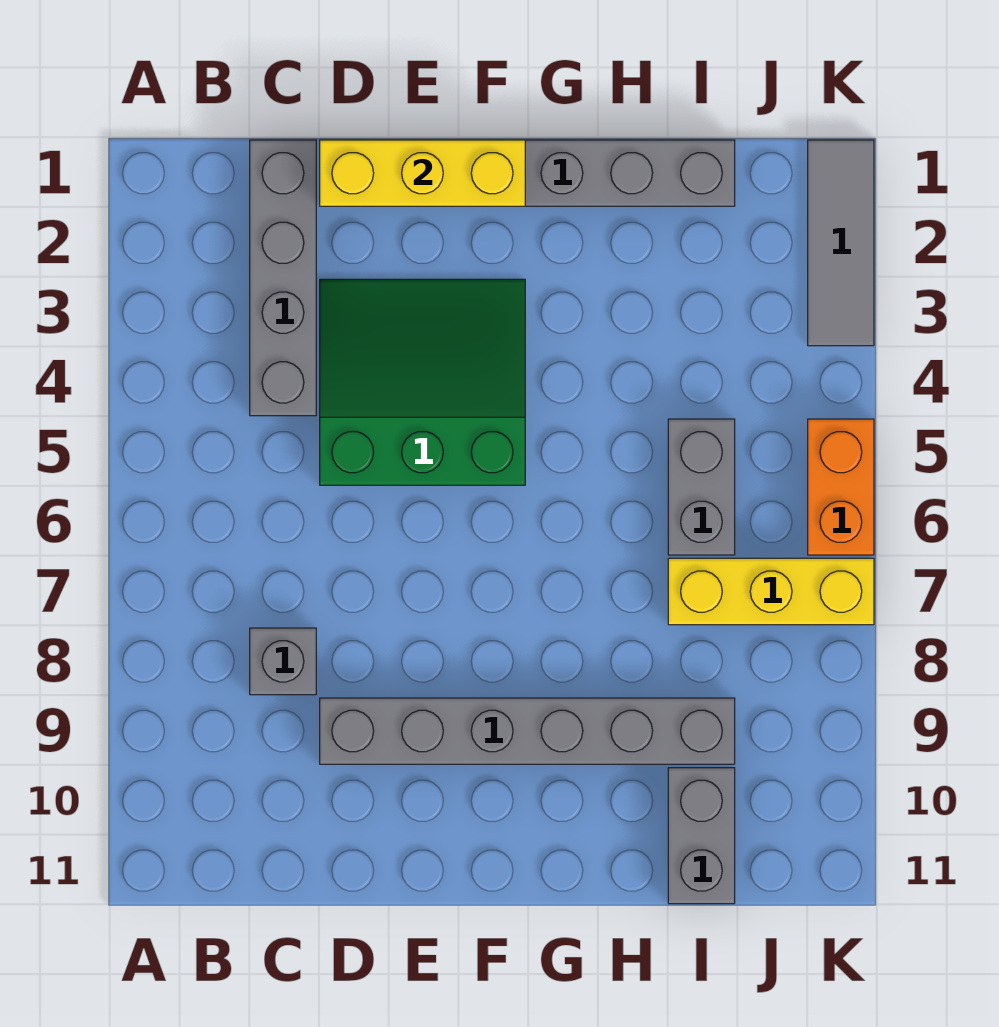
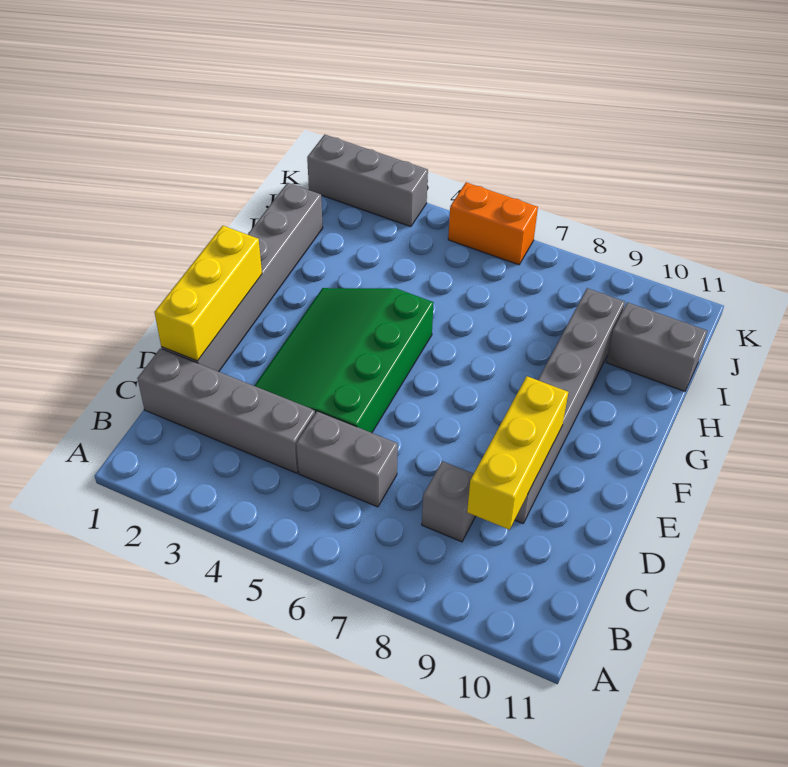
green 3x3 slope [320,279,525,485] -> green 3x4 slope [255,288,434,433]
grey 1x2 brick [668,419,735,555] -> grey 1x2 brick moved to [296,411,398,507]
yellow 1x3 brick [668,558,874,625] -> yellow 1x3 brick moved to [467,376,568,530]
grey 1x3 tile [808,140,874,346] -> grey 1x3 brick [307,135,428,227]

